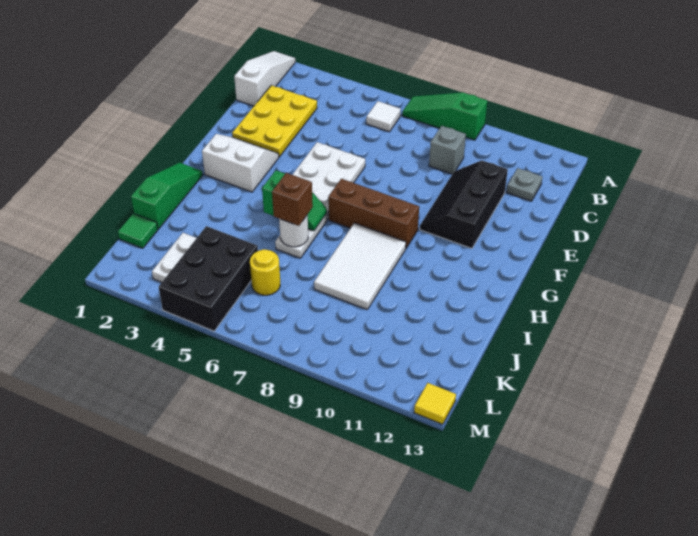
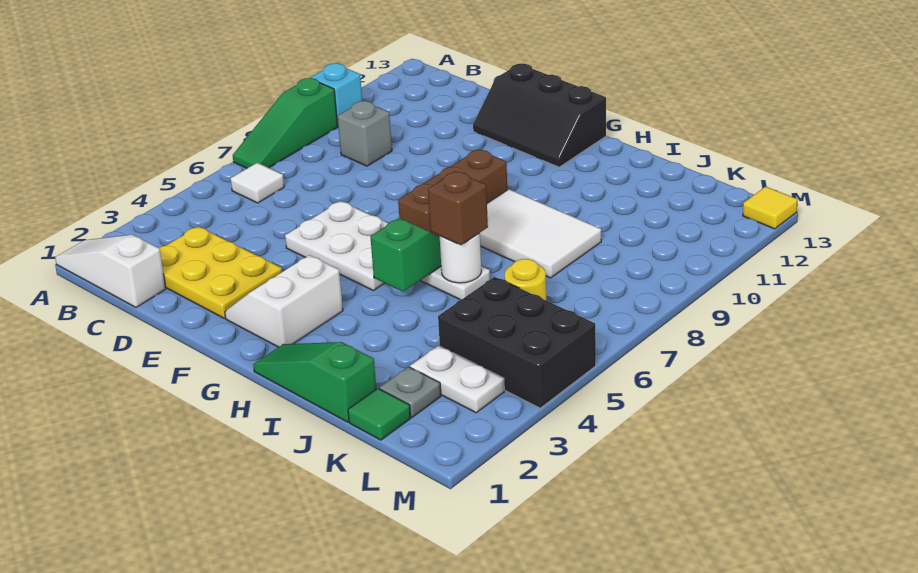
none -> cyan 1x1 brick [310,63,362,126]
grey 1x1 plate [507,168,542,201] -> grey 1x1 plate moved to [379,367,441,417]
black 2x3 slope [420,161,508,248] -> black 2x3 slope moved to [473,64,606,167]

